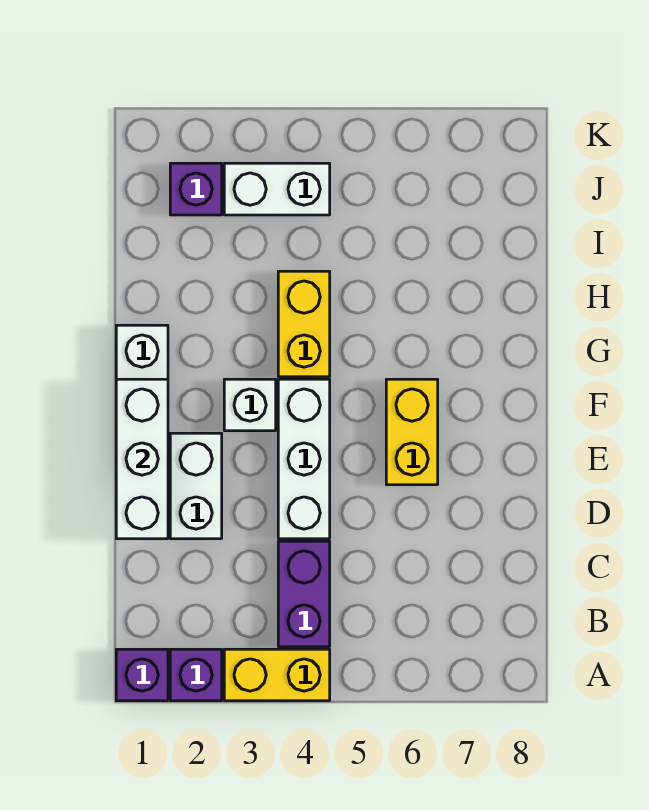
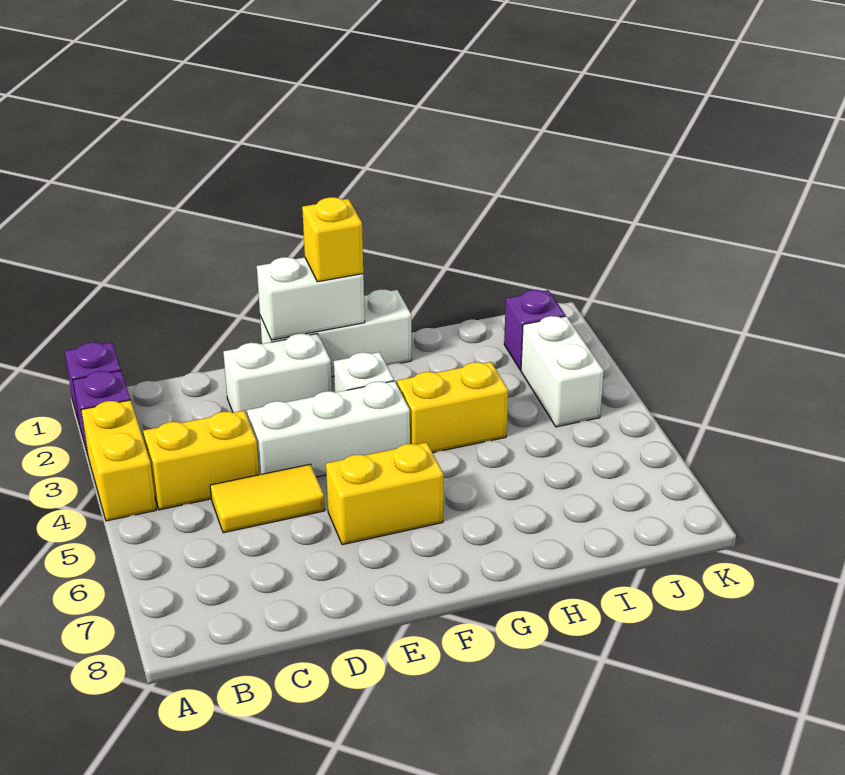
purple 1x2 brick [278,541,330,647] -> yellow 1x2 brick [143,411,259,510]
none -> yellow 1x2 tile [210,464,325,533]
white 1x3 brick [116,379,168,539] -> white 1x2 brick [257,257,365,340]
none -> yellow 1x1 brick [302,197,363,282]

